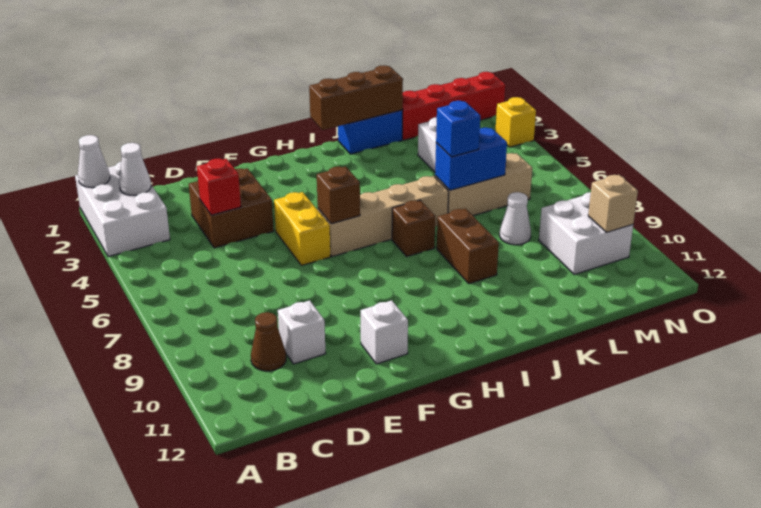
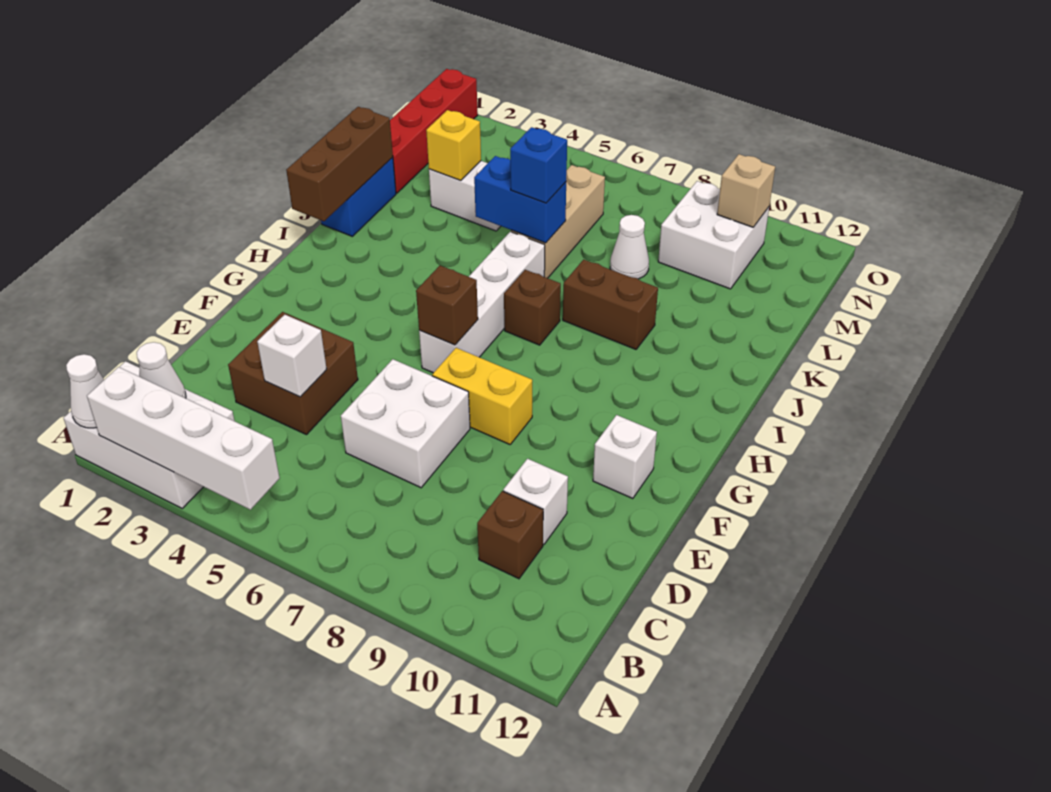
none -> white 1x4 brick [87,367,280,510]
brown 1x1 cone [251,312,286,371] -> brown 1x1 brick [477,491,543,579]
red 1x1 brick [197,158,241,215] -> white 1x1 brick [257,315,327,397]
none -> white 2x2 brick [341,359,470,488]
yellow 1x2 brick [274,192,330,265] -> yellow 1x2 brick moved to [432,348,532,444]
tan 1x4 brick [318,176,449,257] -> white 1x4 brick [419,232,545,373]
blue 1x2 brick [435,128,507,190] -> blue 1x2 brick turned to [474,156,566,243]
yellow 1x1 brick [495,97,536,147] -> yellow 1x1 brick moved to [426,110,481,180]

